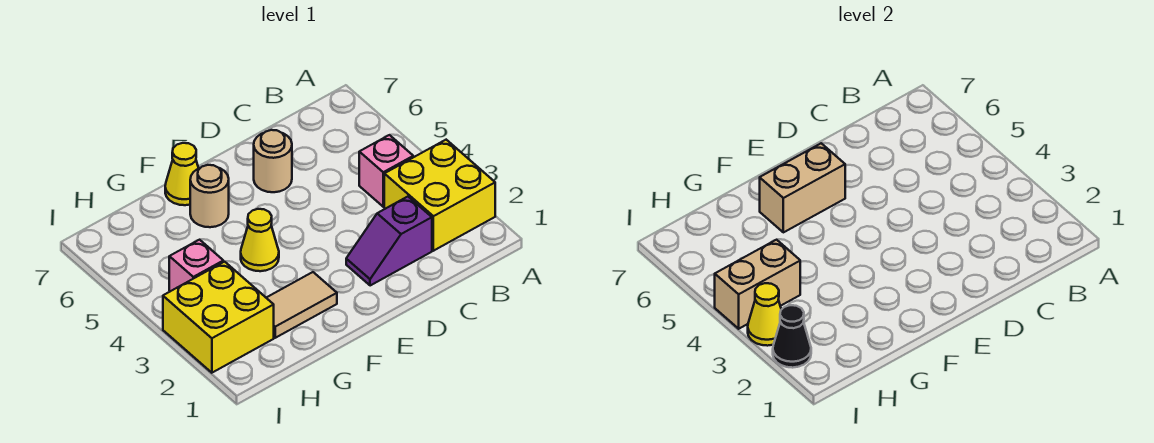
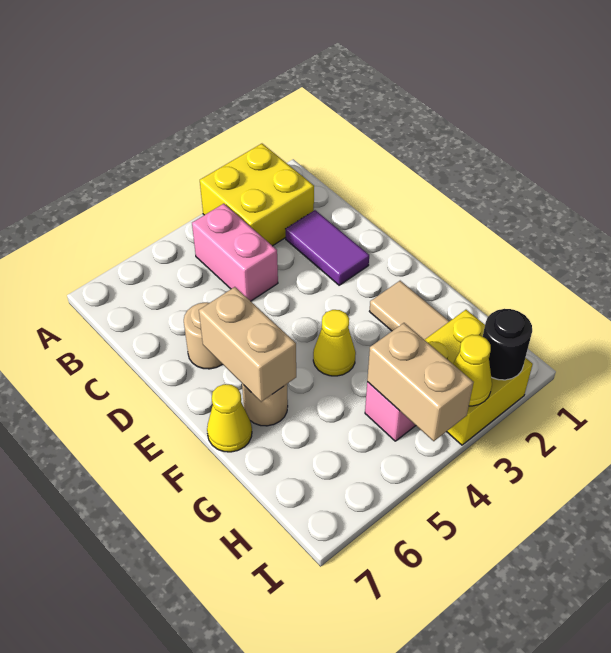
pink 1x1 brick [359,135,413,207] -> pink 1x2 brick [192,204,278,301]
purple 1x2 slope [346,197,432,286] -> purple 1x2 tile [286,210,369,285]
black 1x1 cone [773,305,811,368] -> black 1x1 round brick [483,309,532,380]

